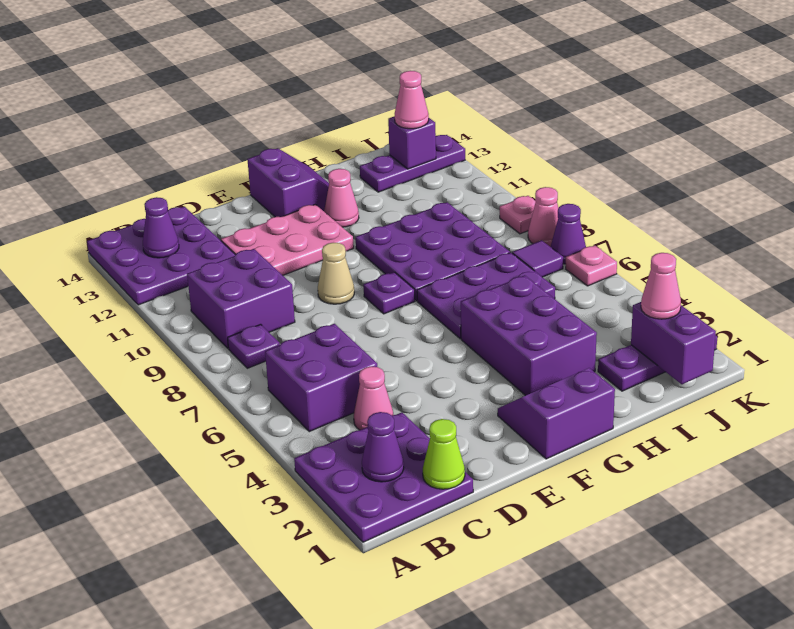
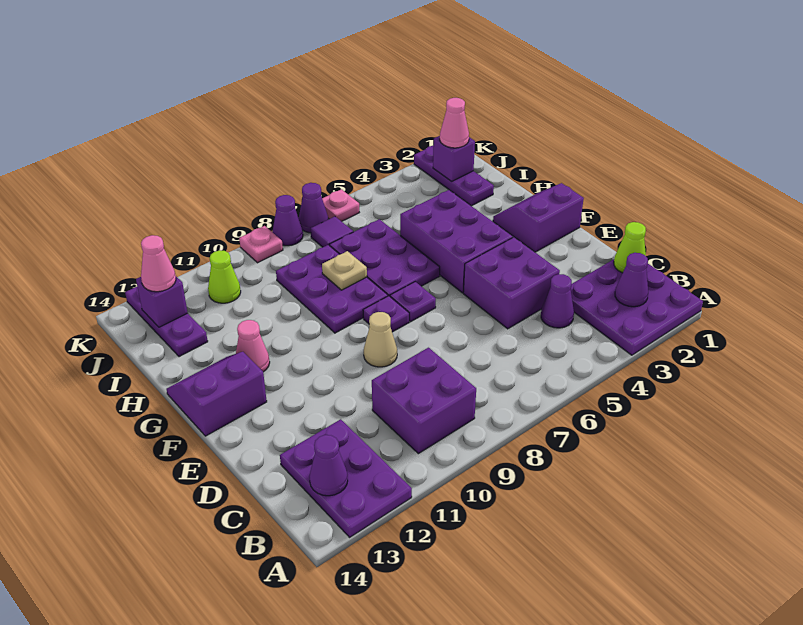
purple 3x3 plate [87,207,235,305] -> purple 2x3 plate [280,419,412,537]
purple 2x2 brick [265,324,377,432] -> purple 2x2 brick moved to [463,237,560,329]
purple 1x1 plate [228,324,280,368] -> purple 1x1 plate moved to [390,282,436,322]
pink 1x1 cone [354,366,393,430] -> purple 1x1 cone [541,274,574,328]
pink 2x3 plate [221,204,354,275] -> none
purple 2x2 slope [498,368,615,459] -> purple 2x2 slope turned to [493,183,584,252]
purple 2x3 brick [461,275,597,396] -> purple 2x3 brick turned to [400,190,513,293]
purple 3x3 plate [356,202,510,301] -> purple 2x3 plate [276,245,388,333]
none -> tan 1x1 plate [322,251,367,290]
purple 1x2 brick [631,302,716,384] -> purple 1x1 brick [433,136,475,181]
none -> lime 1x1 cone [208,250,241,303]
pink 1x1 cone [528,187,558,247] -> purple 1x1 cone [272,195,303,246]

